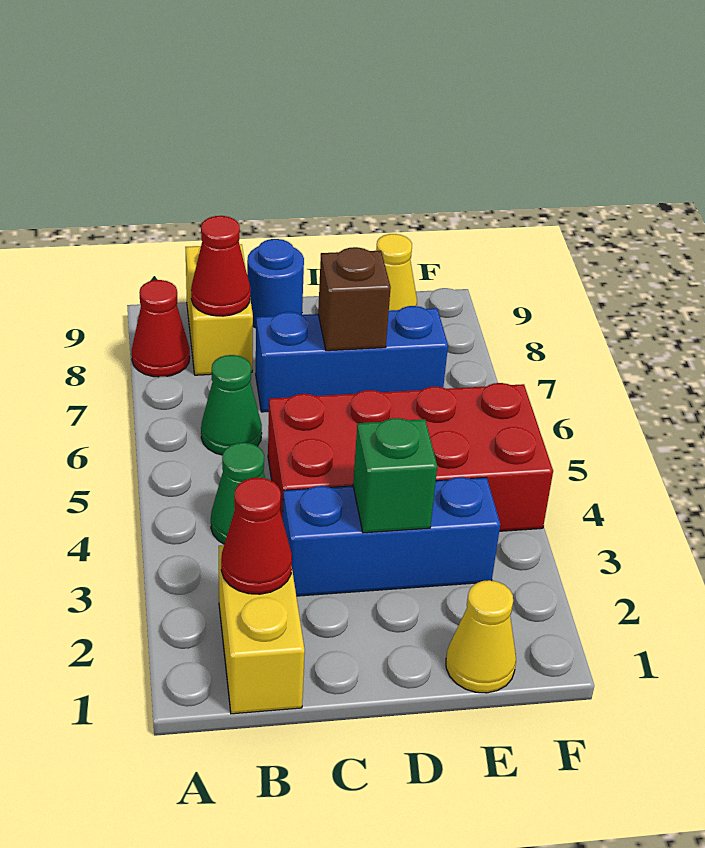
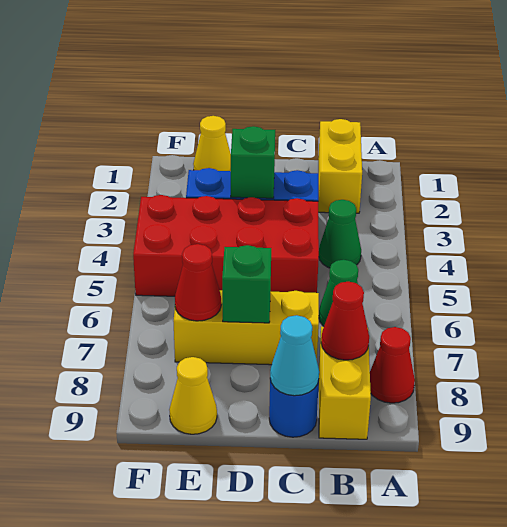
red 1x1 cone [221,478,292,594] -> red 1x1 cone moved to [175,244,221,321]
blue 1x3 brick [256,306,448,412] -> yellow 1x3 brick [173,290,319,365]
none -> cyan 1x1 cone [270,315,319,396]
brown 1x1 brick [318,247,391,351] -> green 1x1 brick [222,245,271,323]

